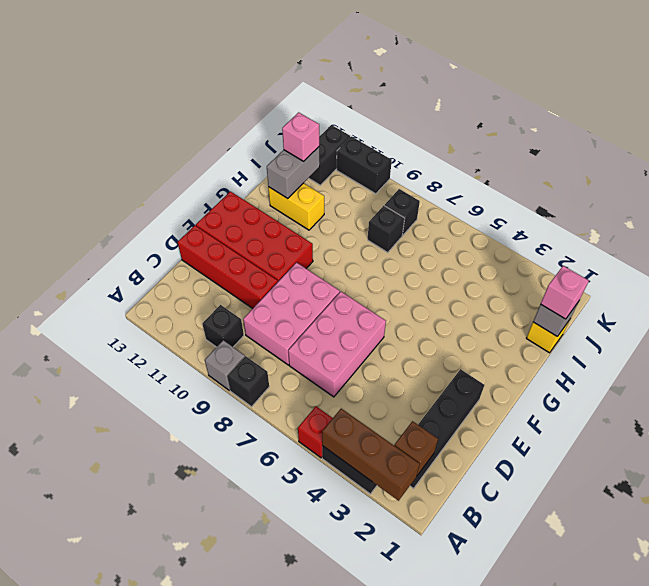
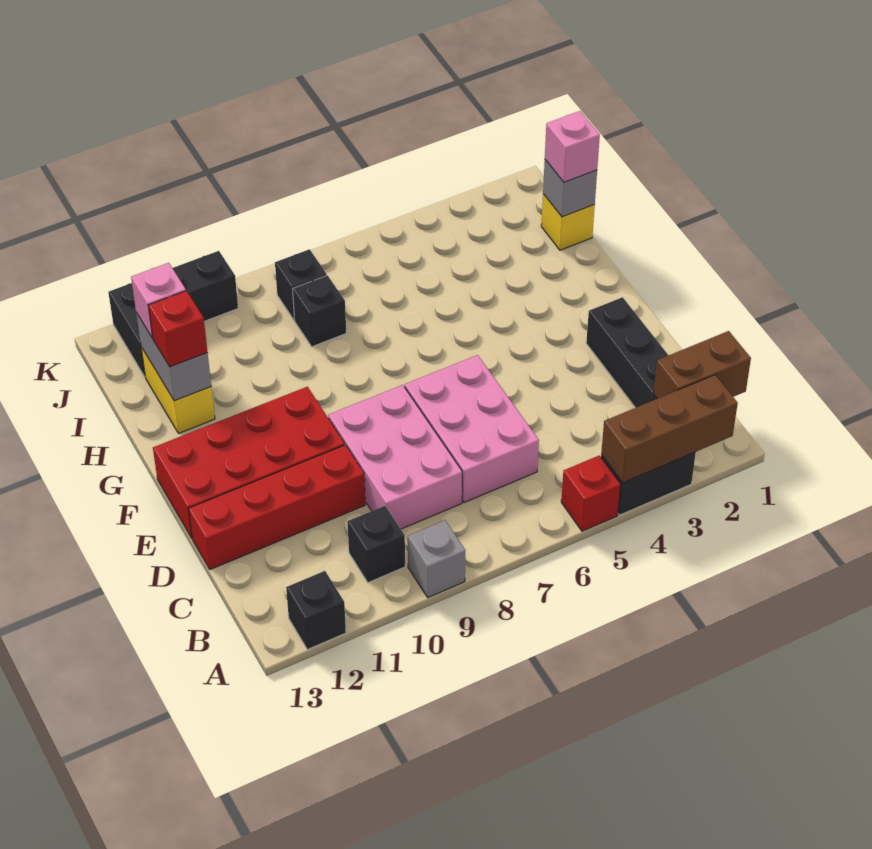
black 1x1 brick [227,356,269,407] -> black 1x1 brick moved to [286,571,346,649]
brown 1x1 brick [394,421,438,475] -> brown 1x2 brick [653,331,751,399]
yellow 1x2 brick [268,183,324,230] -> yellow 1x2 brick turned to [141,347,215,433]
none -> red 1x1 brick [148,291,208,367]

